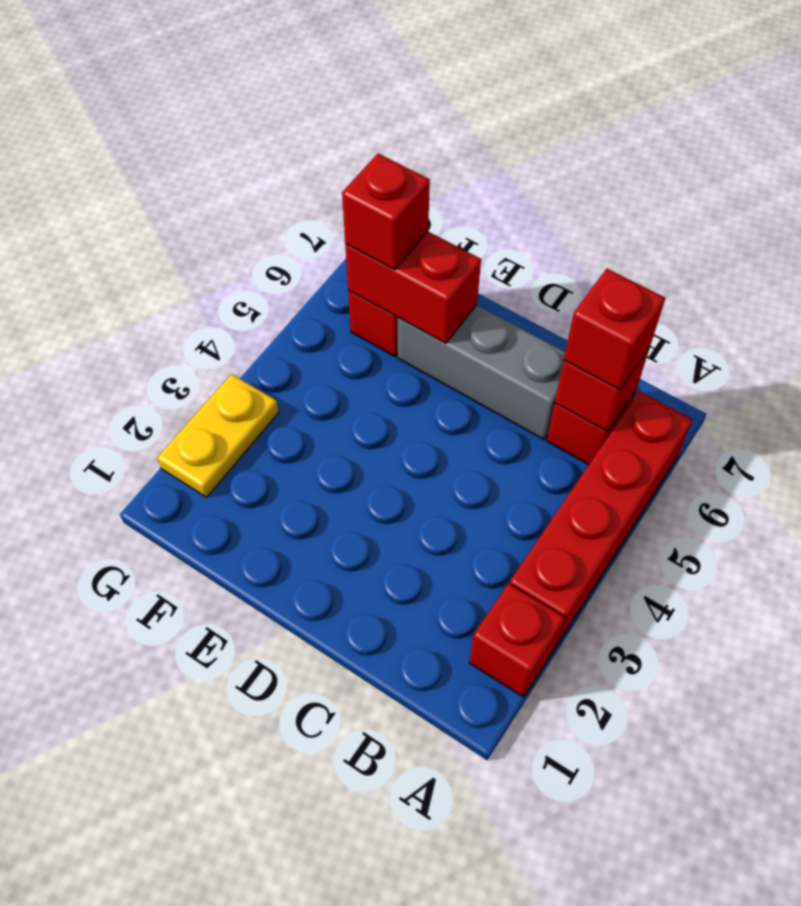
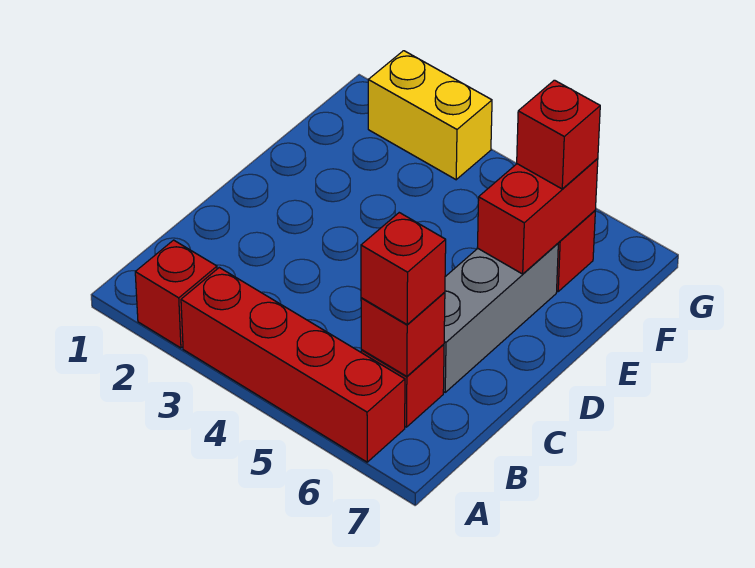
yellow 1x2 plate [157,374,279,497] -> yellow 1x2 brick [368,51,492,180]

